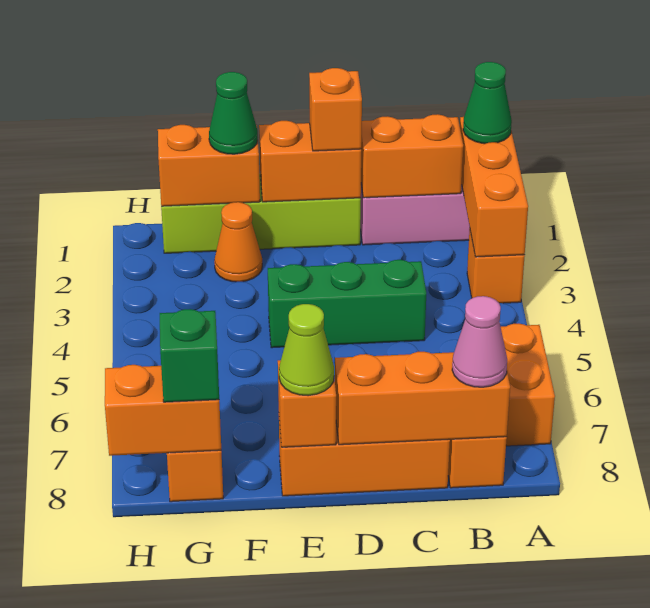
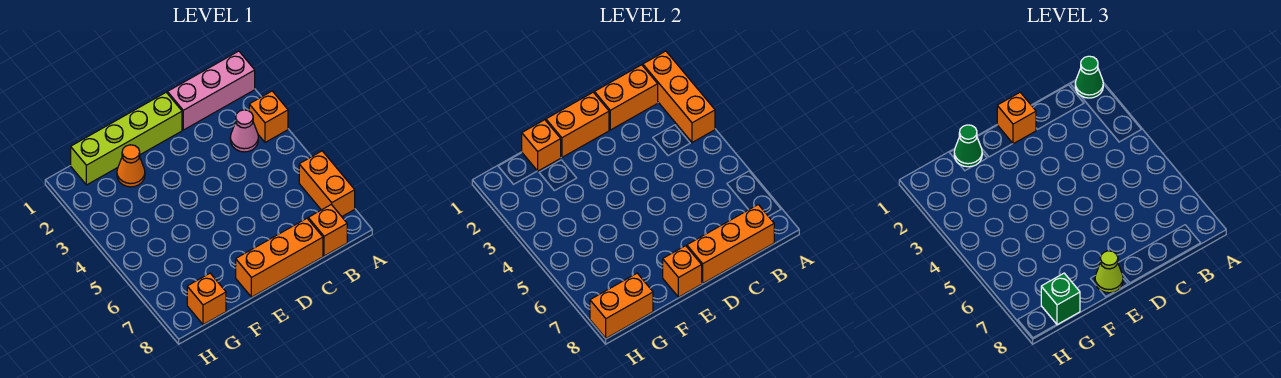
pink 1x1 cone [452,296,507,387] -> pink 1x1 cone moved to [230,110,258,152]
green 1x3 brick [268,260,426,348] -> none
orange 1x2 brick [158,125,260,206] -> orange 1x1 brick [522,120,561,171]

